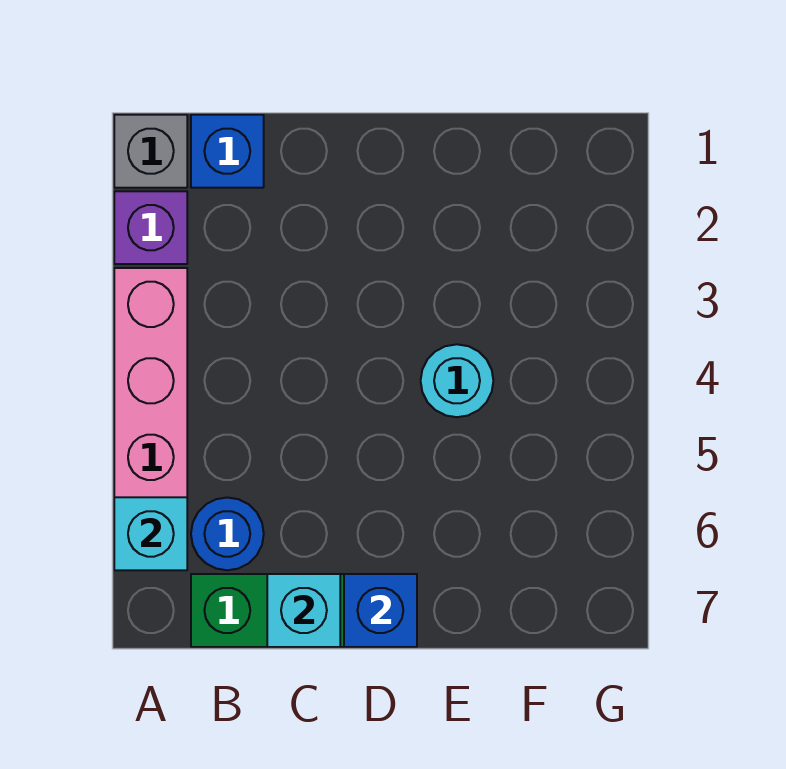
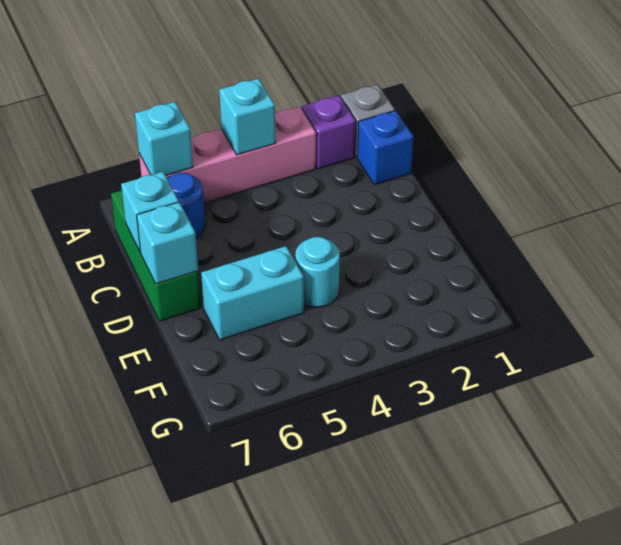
none -> cyan 1x1 brick [219,79,276,155]
blue 1x1 brick [344,574,417,647] -> cyan 1x1 brick [137,202,198,284]
none -> cyan 1x2 brick [201,246,304,340]

